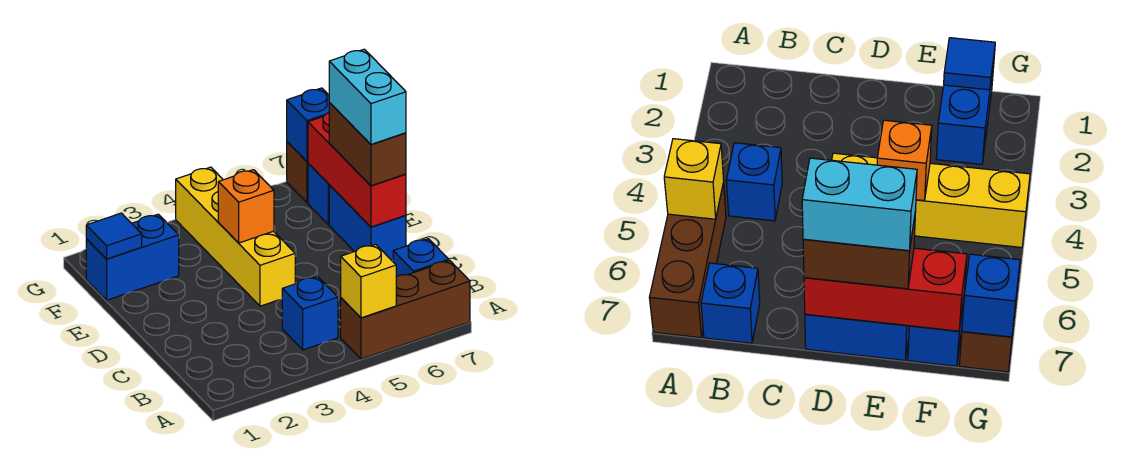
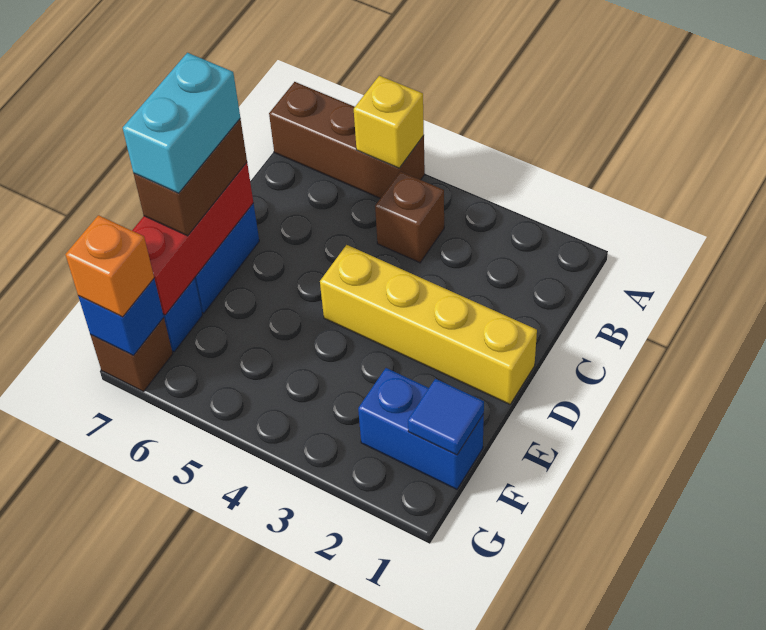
blue 1x1 brick [282,276,338,350] -> brown 1x1 brick [375,172,444,263]
blue 1x1 brick [393,239,449,277] -> none
yellow 1x4 brick [176,167,295,306] -> yellow 1x4 brick turned to [320,245,537,404]
orange 1x1 brick [218,170,274,243] -> orange 1x1 brick moved to [65,215,154,317]

